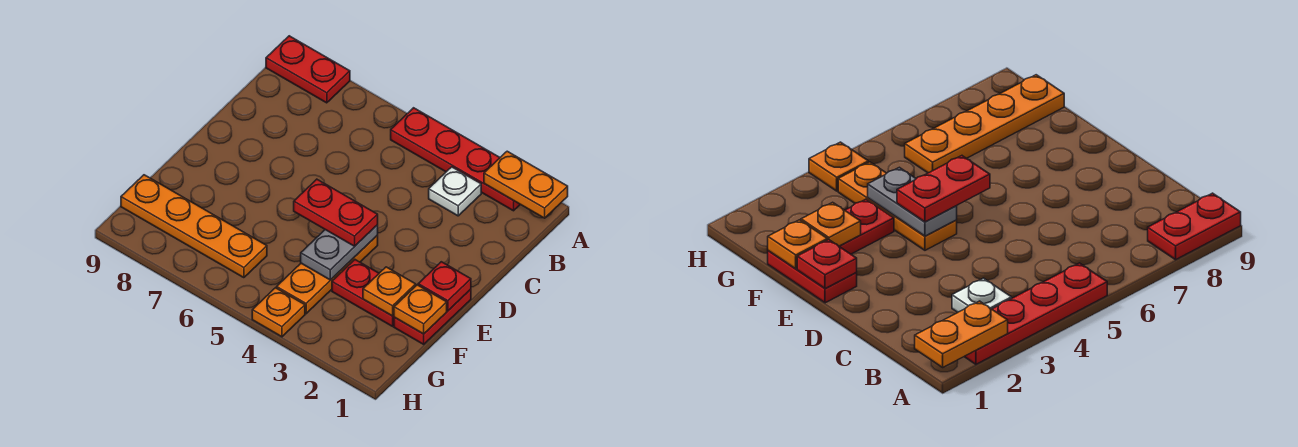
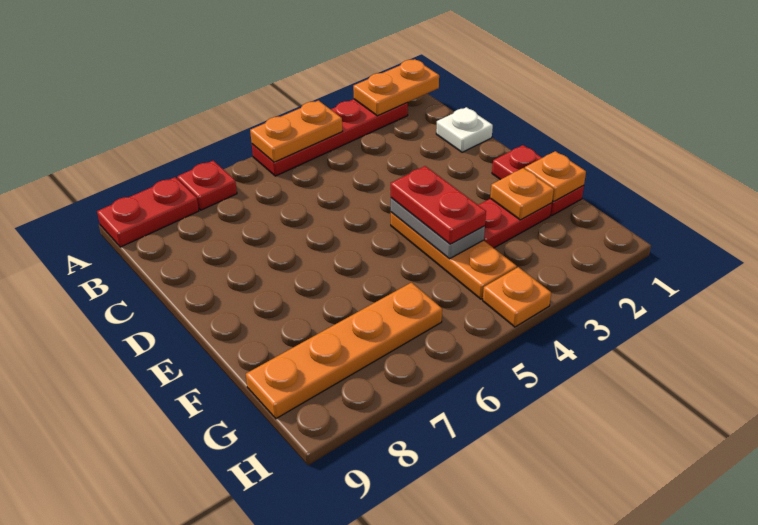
none -> orange 1x2 plate [250,101,342,162]
white 1x1 plate [429,167,481,216] -> white 1x1 plate moved to [436,107,493,152]
red 1x1 plate [418,262,471,311] -> red 1x1 plate moved to [177,161,237,210]
red 1x2 plate [294,179,378,246] -> red 1x2 plate turned to [391,166,486,244]

